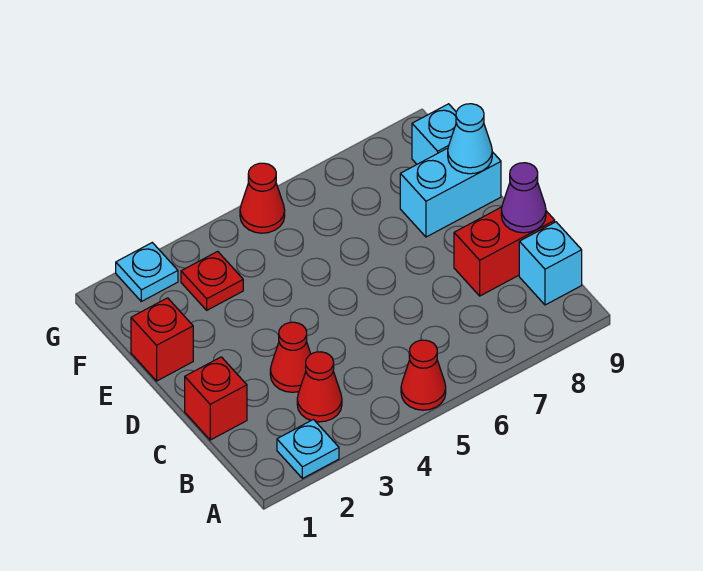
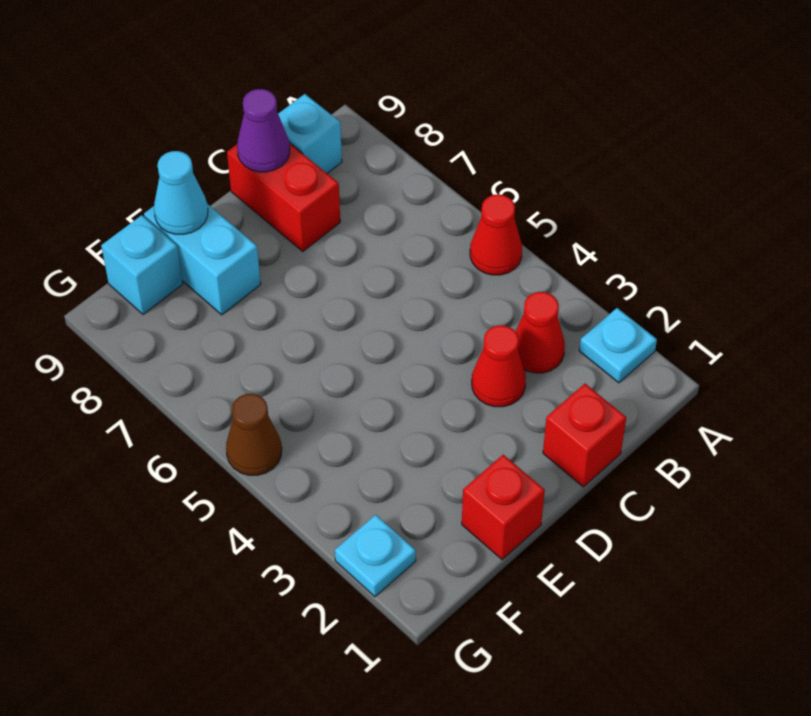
red 1x1 plate [181,251,243,310] -> none
red 1x1 cone [240,163,285,233] -> brown 1x1 cone [226,394,282,475]

